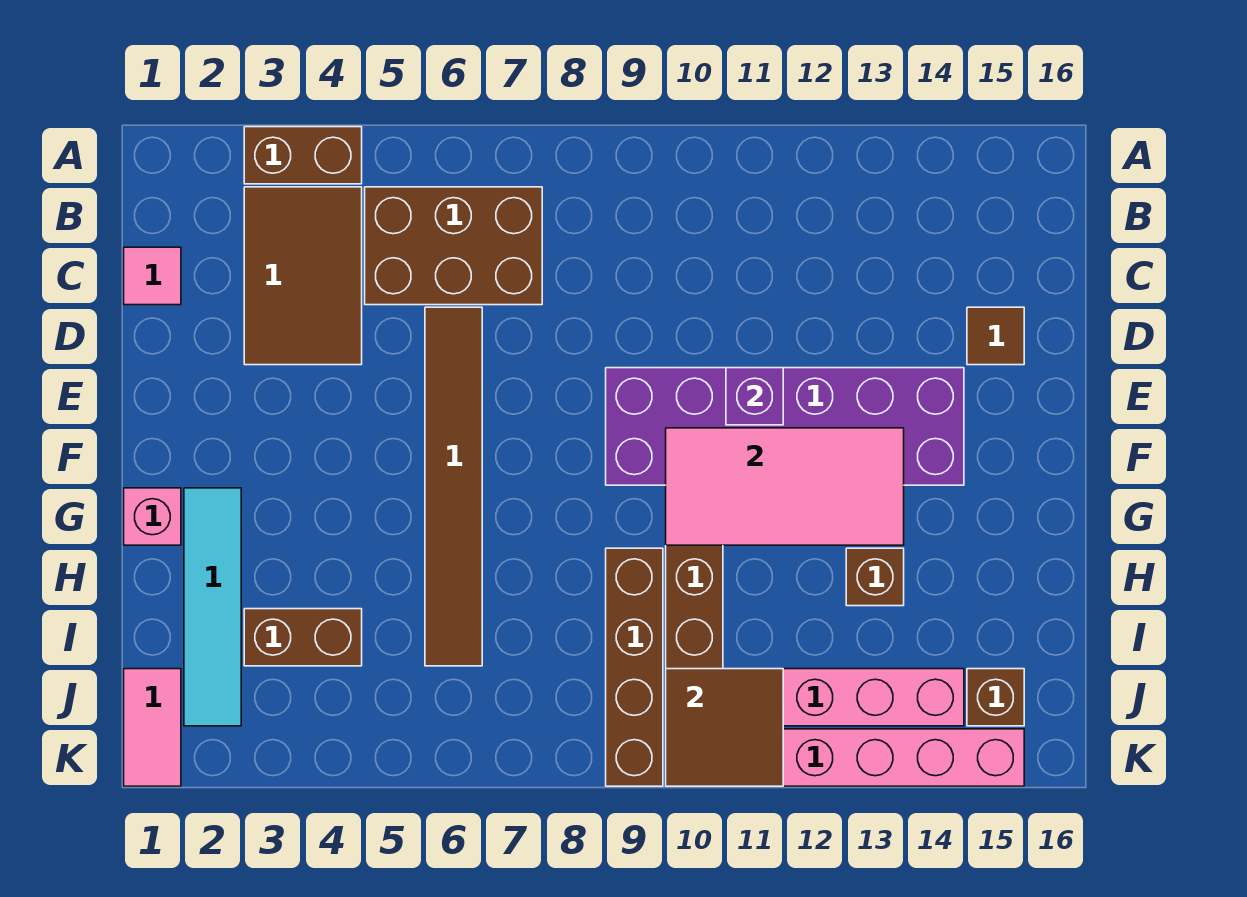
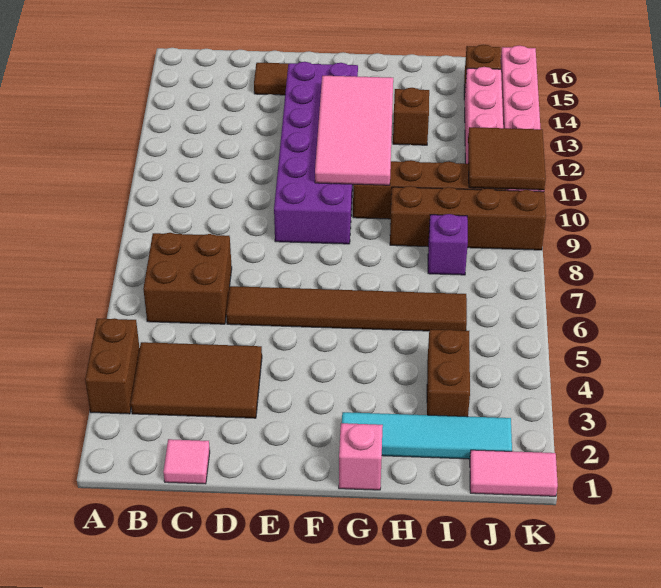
brown 2x3 brick [365,187,542,305] -> brown 2x2 brick [143,233,232,324]
purple 1x1 brick [726,368,783,425] -> purple 1x1 brick moved to [428,214,468,275]

